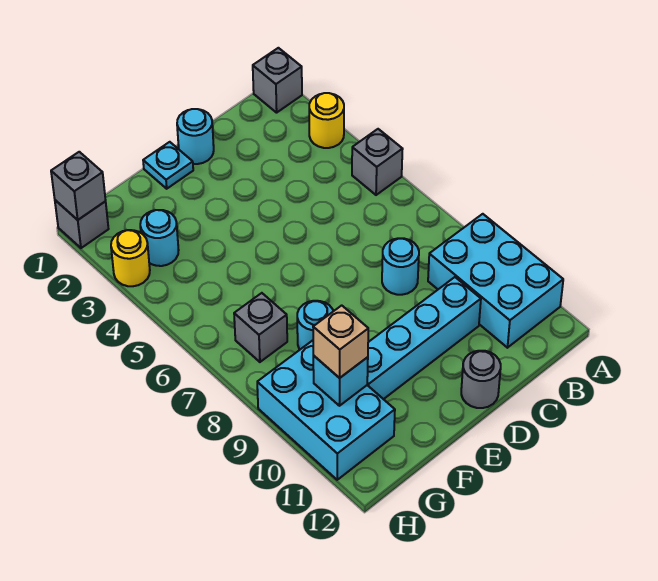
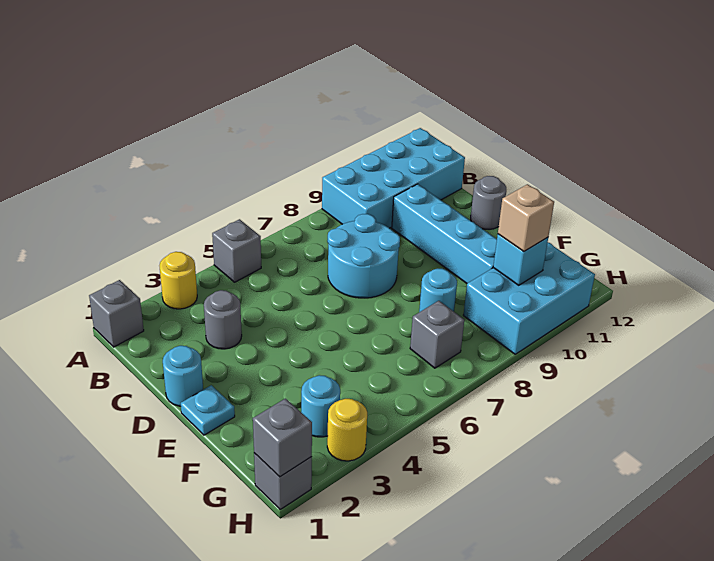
cyan 2x3 brick [428,214,563,348] -> cyan 2x4 brick [322,128,465,228]
none -> grey 1x1 round brick [204,290,242,349]
cyan 1x1 round brick [382,238,419,295] -> cyan 2x2 round brick [327,214,400,298]

